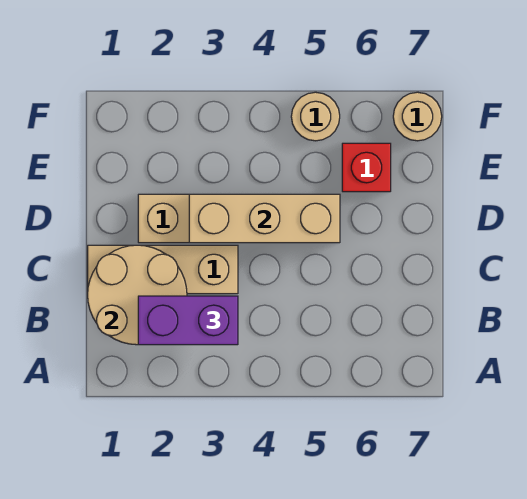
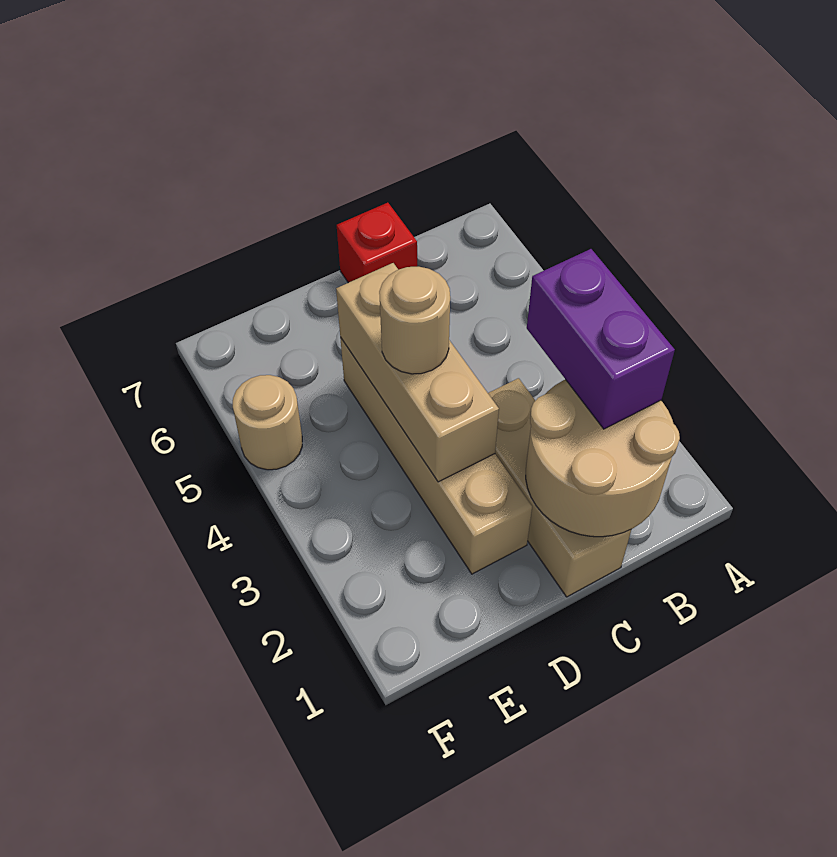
red 1x1 brick [342,143,391,192] -> red 1x1 brick moved to [337,203,417,283]
tan 1x1 round brick [393,92,442,141] -> tan 1x1 round brick moved to [379,266,450,374]

